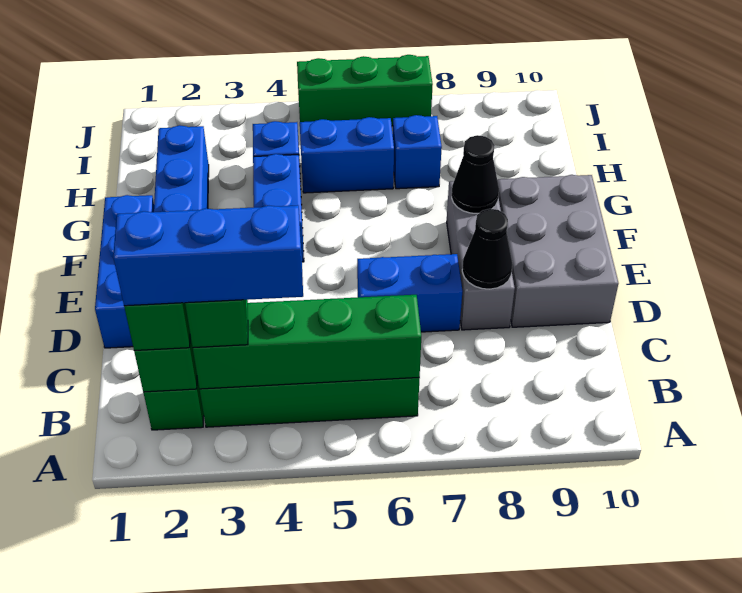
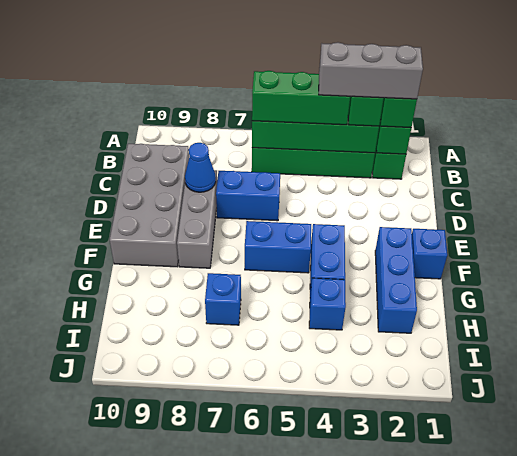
blue 1x3 brick [113,205,303,306] -> grey 1x3 brick [319,42,423,99]
blue 1x3 brick [95,195,154,348] -> blue 1x1 brick [412,229,447,279]
black 1x1 cone [462,209,512,289] -> blue 1x1 cone [185,143,216,192]
grey 2x3 brick [498,175,618,327] -> grey 2x4 brick [110,144,189,267]
black 1x1 cone [452,135,499,214] -> none
blue 1x2 brick [300,117,394,193] -> blue 1x2 brick moved to [245,221,311,273]
green 1x3 brick [297,55,433,126] -> green 1x3 brick moved to [252,71,350,125]

